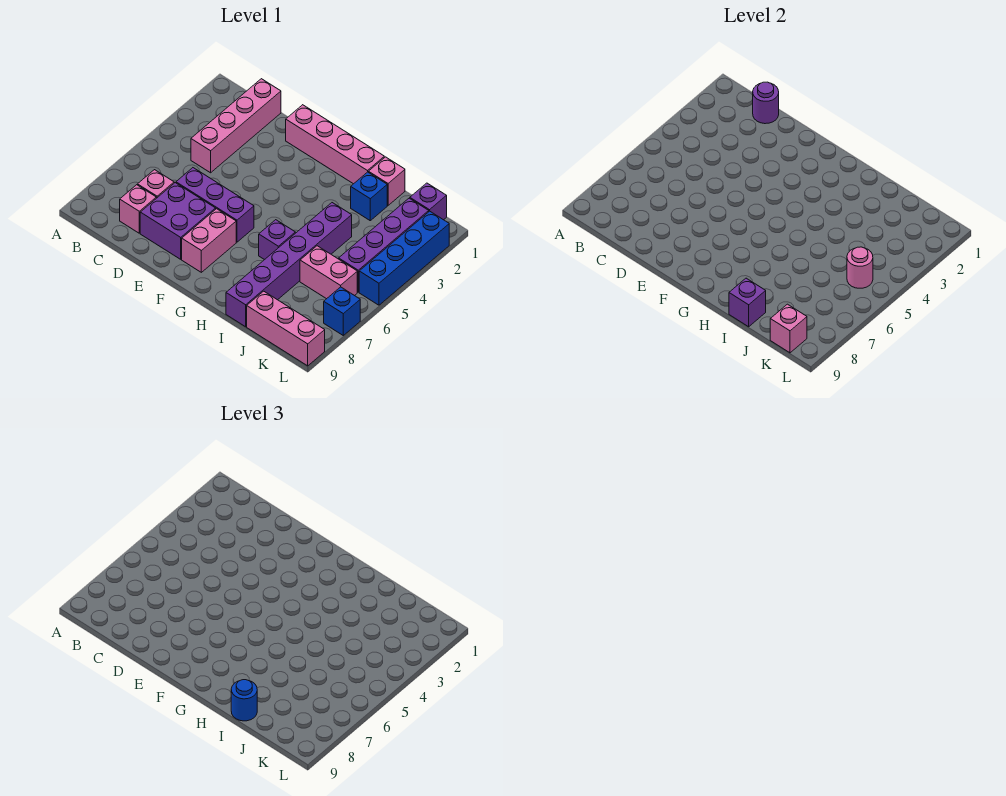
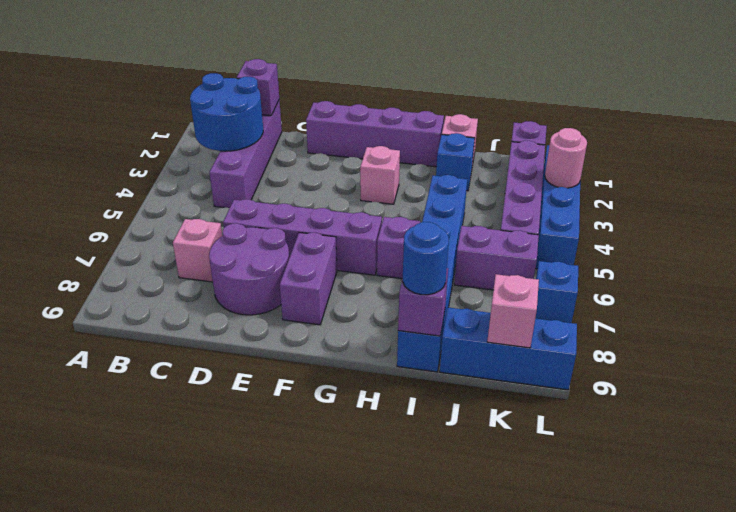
none -> blue 2x2 round brick [190,73,263,151]
pink 1x4 brick [191,79,281,173] -> purple 1x4 brick [209,100,282,208]
purple 1x1 round brick [753,82,779,124] -> purple 1x1 brick [237,59,279,116]
pink 1x1 brick [120,185,156,233] -> pink 1x1 brick moved to [360,146,400,204]
purple 1x3 brick [176,168,254,242] -> purple 1x4 brick [223,199,382,275]
purple 2x2 brick [140,183,216,259] -> purple 2x2 round brick [209,223,289,315]
pink 1x4 brick [286,105,384,184] -> purple 1x4 brick [306,101,444,167]
pink 1x2 brick [182,209,236,272] -> purple 1x2 brick [280,233,337,325]
purple 1x6 brick [226,203,352,327] -> blue 1x6 brick [397,175,467,372]
pink 1x2 brick [300,246,357,299] -> purple 1x2 brick [454,226,539,290]
pink 1x3 brick [247,291,325,366] -> blue 1x3 brick [440,307,577,390]
pink 1x1 round brick [847,247,873,288] -> pink 1x1 round brick moved to [545,128,587,188]

